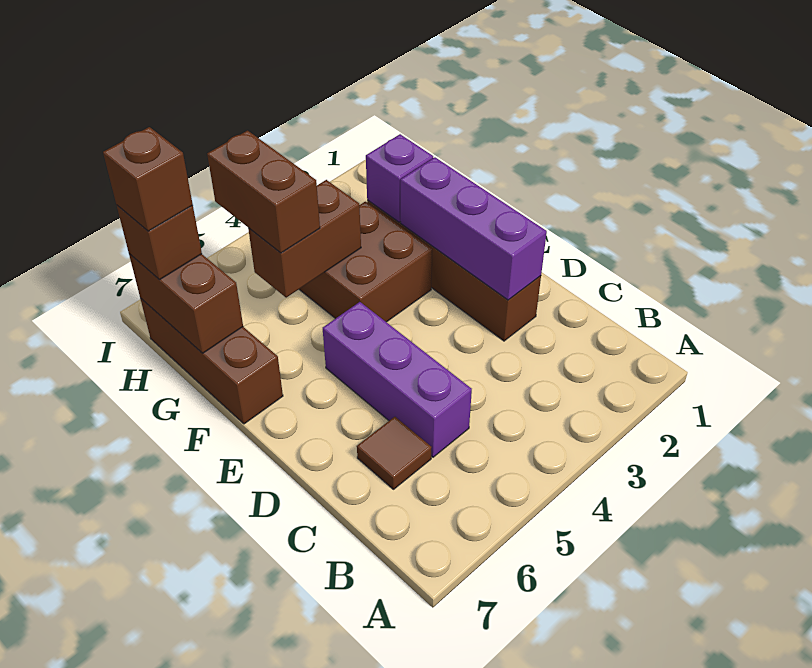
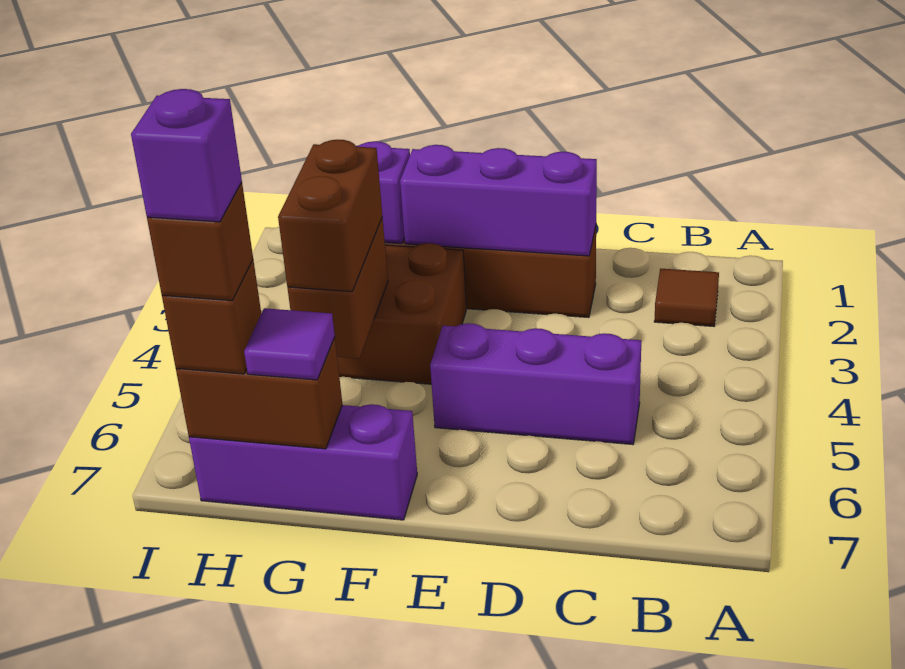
brown 1x1 tile [357,417,432,489] -> brown 1x1 tile moved to [654,268,719,326]
brown 1x3 brick [140,298,283,424] -> purple 1x3 brick [189,404,417,520]
brown 1x2 brick [207,131,320,253] -> brown 1x2 brick turned to [278,140,382,292]
none -> purple 1x1 tile [244,308,335,380]
none -> purple 1x1 brick [131,89,242,222]

